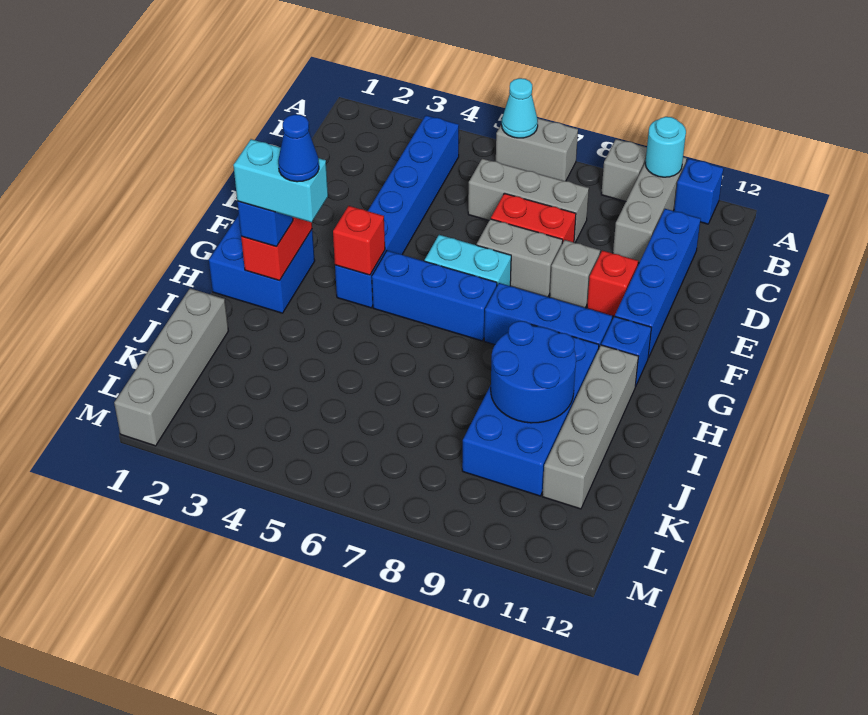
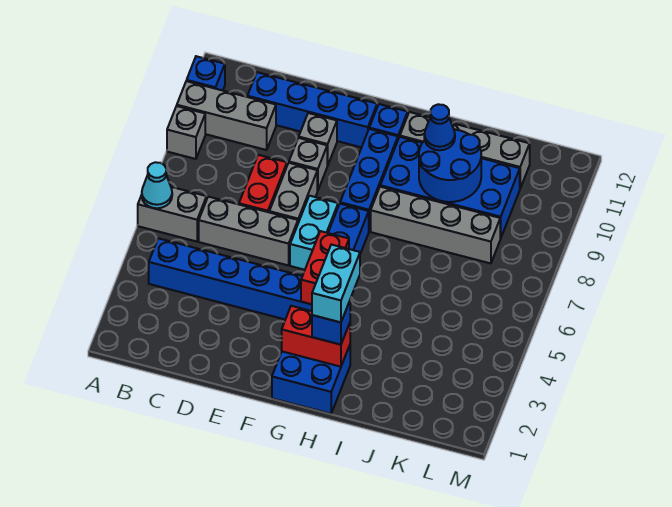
grey 1x2 brick [496,118,578,181] -> grey 1x2 brick turned to [138,187,207,242]
cyan 1x1 round brick [645,117,686,177] -> none
grey 1x3 brick [468,159,589,243] -> grey 1x3 brick turned to [199,197,298,265]
red 1x1 brick [587,251,638,316] -> grey 1x1 brick [299,113,337,166]
red 1x1 brick [333,206,385,275] -> red 1x2 brick [301,231,349,304]
blue 1x1 cone [278,114,319,182] -> blue 1x1 cone moved to [424,104,455,150]
grey 1x4 brick [114,288,228,446] -> grey 1x4 brick moved to [371,187,501,263]

